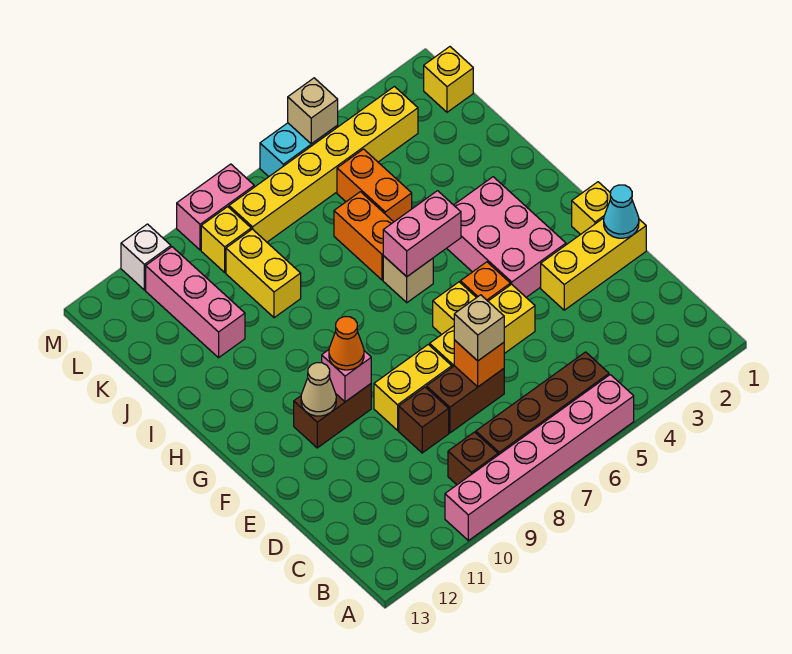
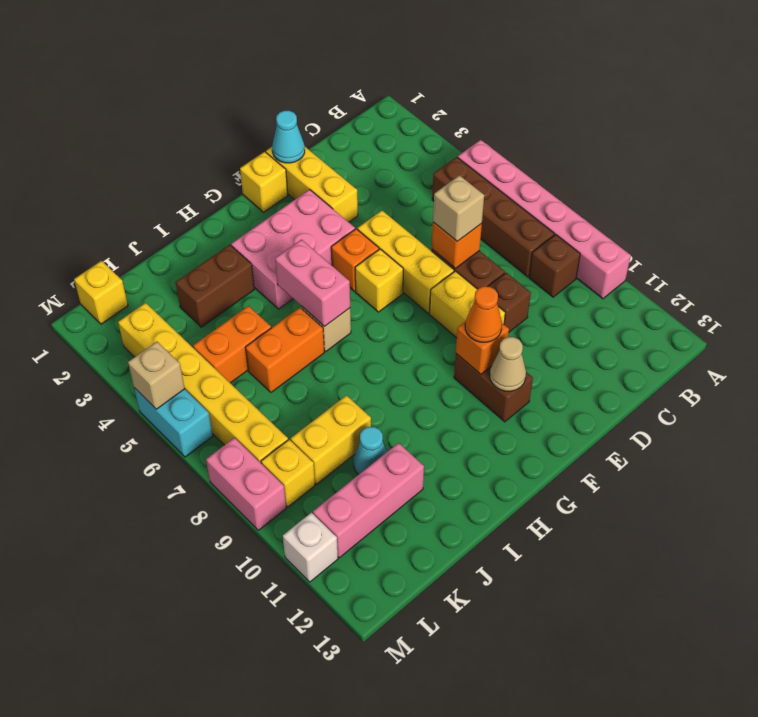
pink 1x1 brick [322,350,371,402] -> orange 1x1 brick [456,321,509,374]
none -> brown 1x2 brick [176,245,254,327]
none -> cyan 1x1 cone [353,427,387,475]

